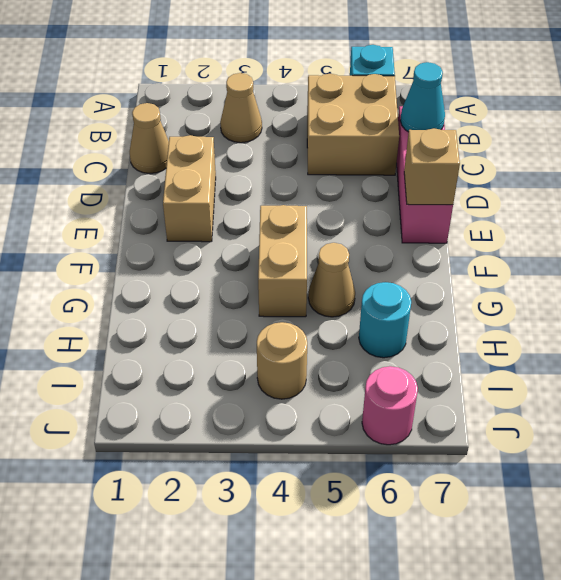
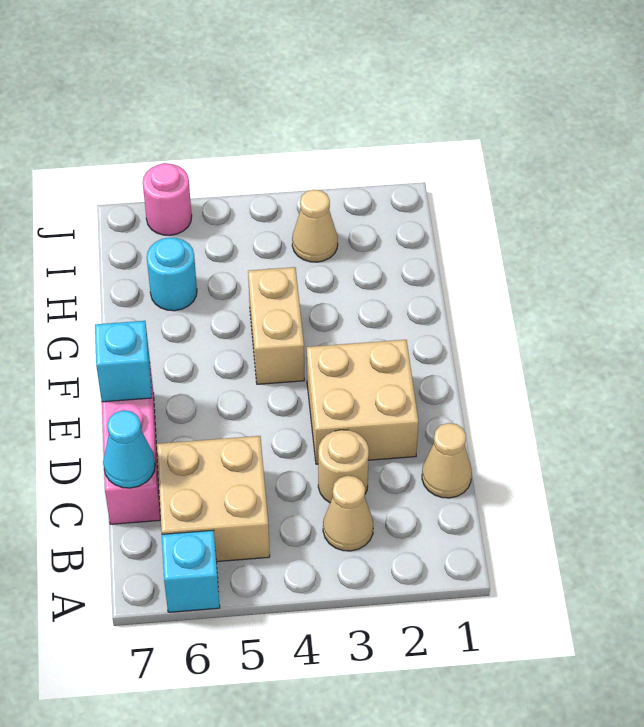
tan 1x2 brick [163,135,216,242] -> tan 2x2 brick [307,340,419,464]
tan 1x1 brick [404,128,460,205] -> cyan 1x1 brick [95,321,152,402]
tan 1x1 cone [308,243,355,317] -> tan 1x1 cone moved to [292,190,338,262]
tan 1x1 round brick [257,322,307,399] -> tan 1x1 round brick moved to [318,430,369,503]

